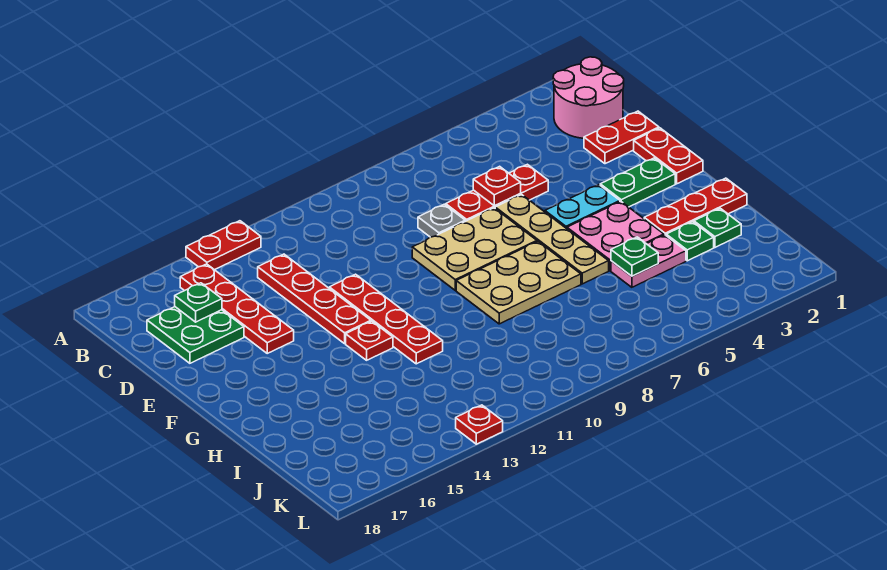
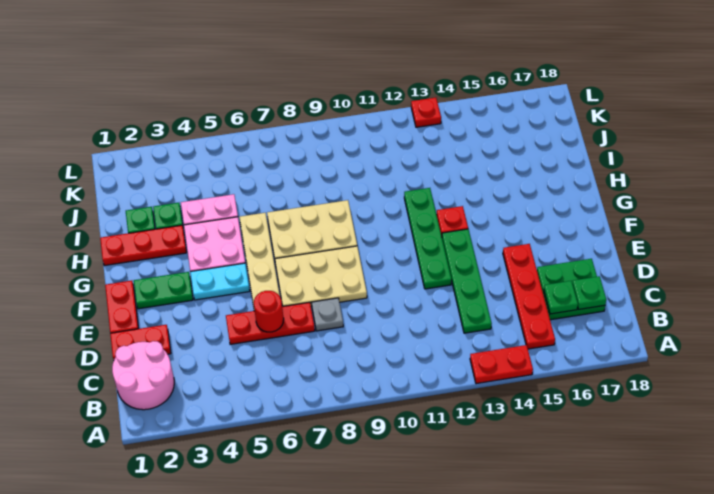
red 1x4 plate [258,254,371,344] -> green 1x4 plate [442,229,492,333]
red 1x1 plate [473,166,521,206] -> red 1x1 round brick [254,291,284,332]
red 1x4 plate [329,274,443,364] -> green 1x4 plate [404,188,452,289]
green 1x1 plate [611,237,658,276] -> green 1x1 plate moved to [572,276,606,310]

